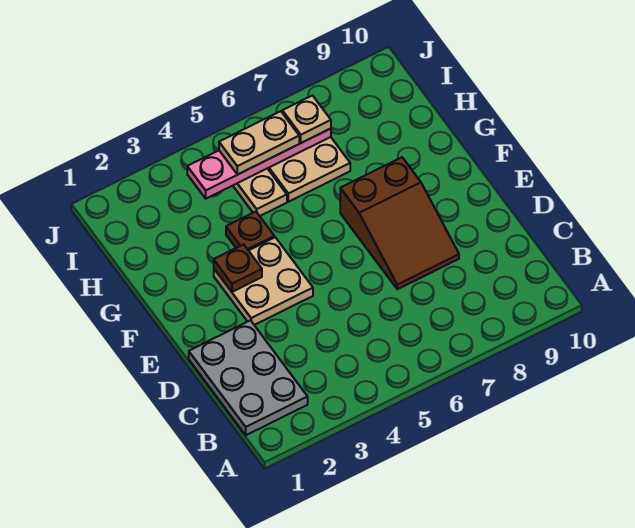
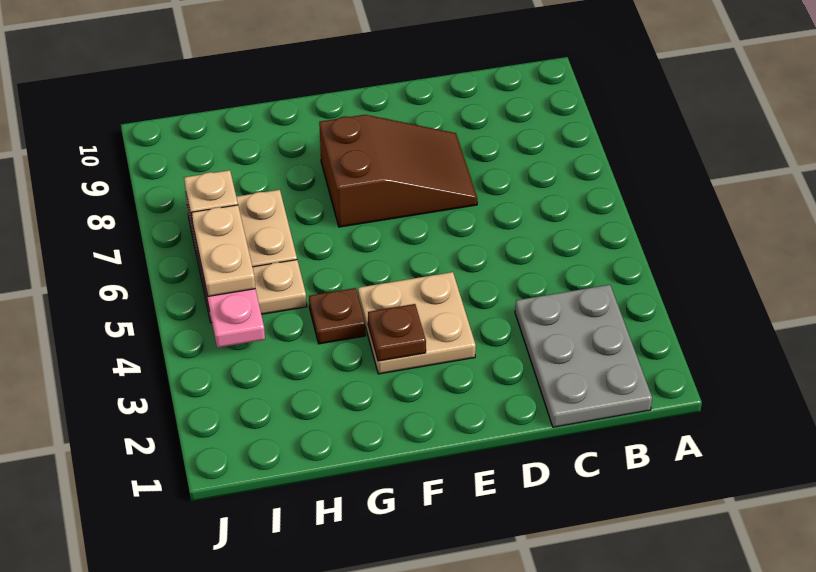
grey 2x3 plate [189,320,308,435] -> grey 2x3 plate turned to [515,285,652,427]

